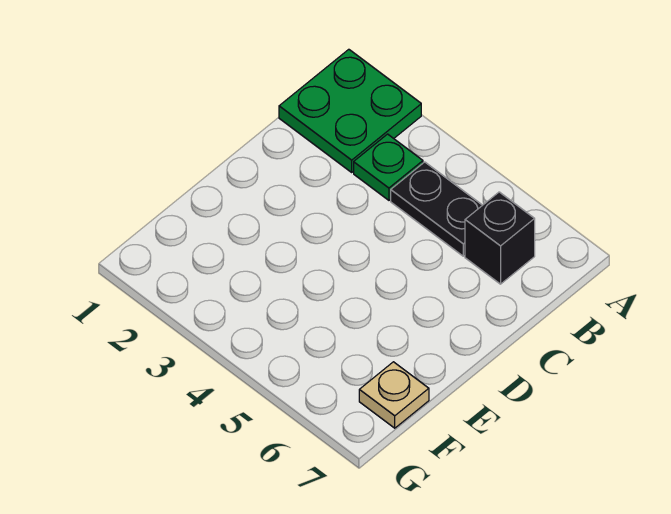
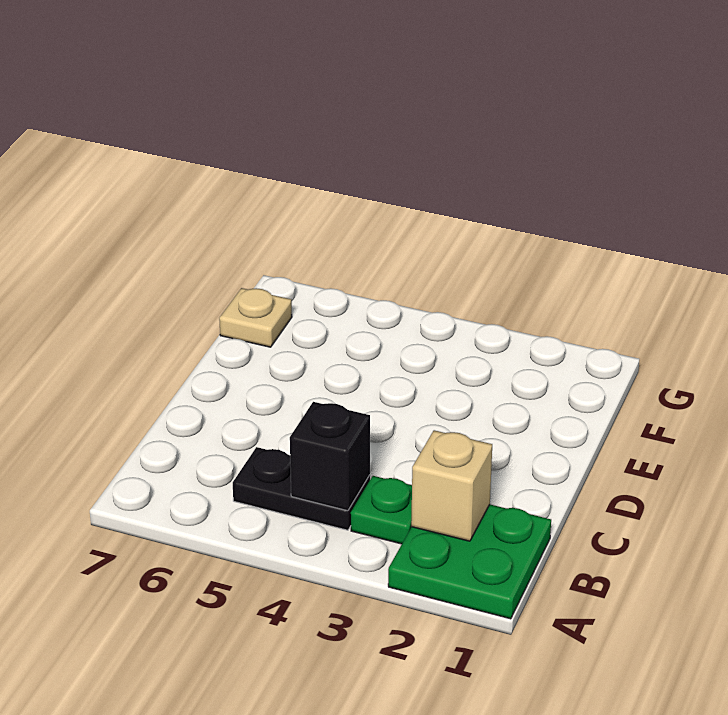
none -> tan 1x1 brick [411,430,492,541]
black 1x1 brick [465,192,535,284] -> black 1x1 brick moved to [290,402,370,511]

